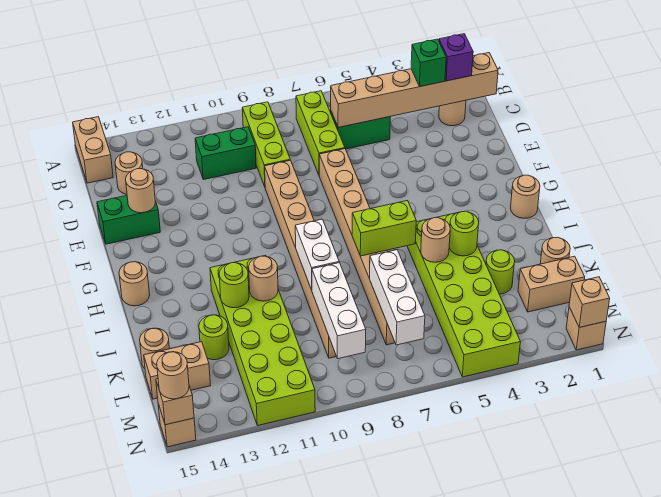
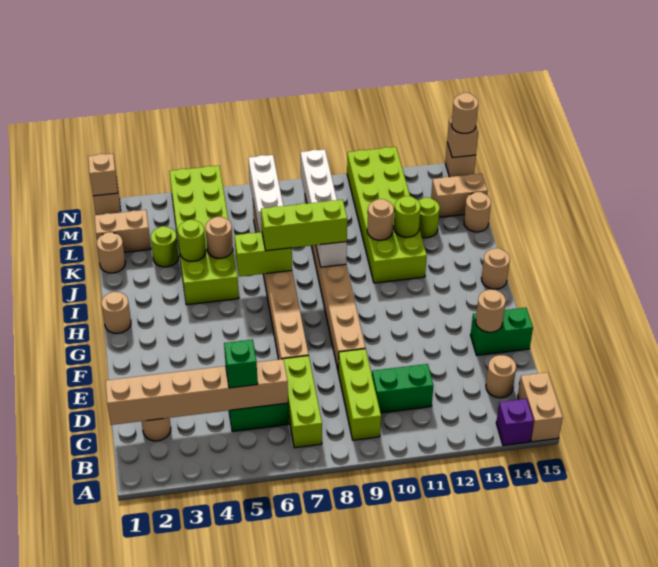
purple 1x1 brick [439,34,473,81] -> purple 1x1 brick moved to [496,399,534,445]
green 1x1 brick [411,39,446,87] -> green 1x1 brick moved to [224,340,258,388]
none -> lime 1x3 brick [261,200,347,251]

